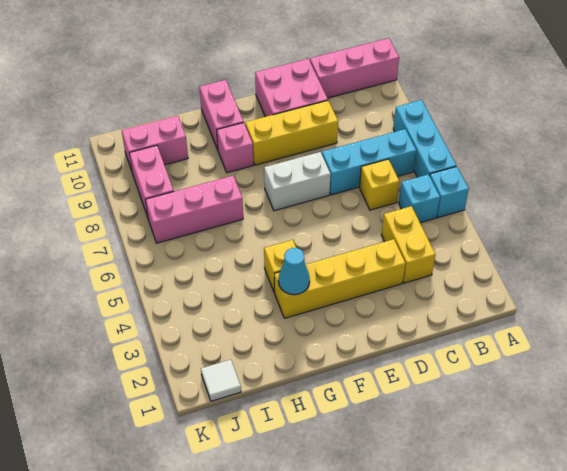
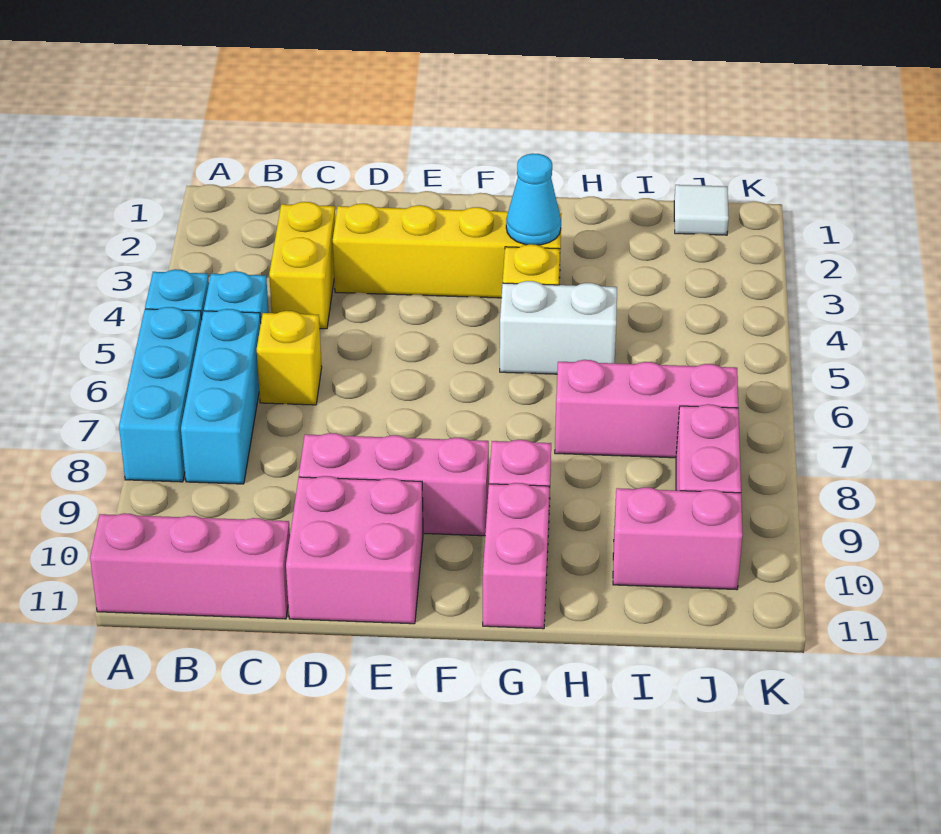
cyan 1x3 brick [322,129,416,195] -> cyan 1x3 brick turned to [181,309,261,484]
yellow 1x3 brick [245,101,338,165] -> pink 1x3 brick [299,433,489,536]
white 1x2 brick [264,152,331,211] -> white 1x2 brick moved to [500,281,617,374]

